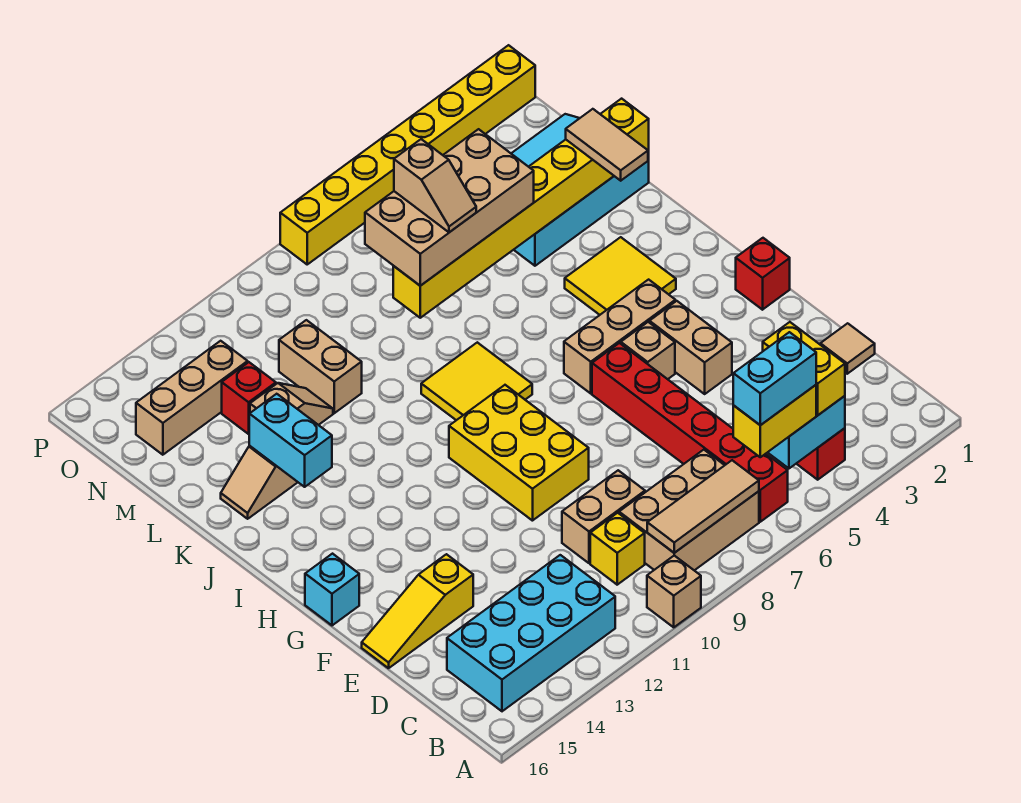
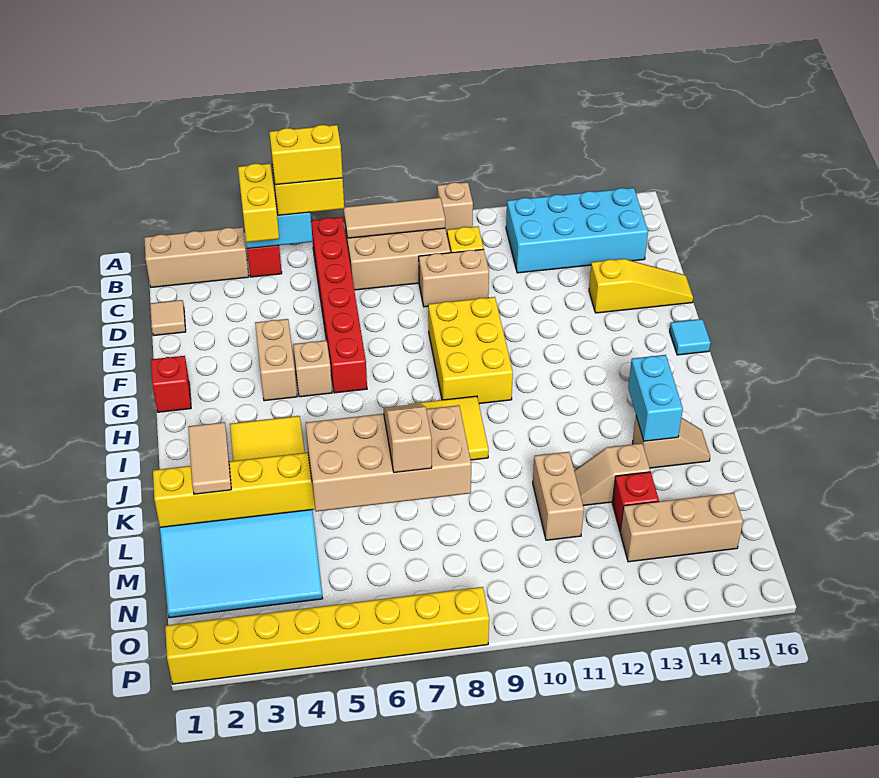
cyan 1x2 brick [733,332,816,425] -> yellow 1x2 brick [269,125,343,185]
cyan 1x1 brick [305,554,359,625] -> cyan 1x1 tile [670,319,711,355]
tan 1x3 brick [564,280,675,393] -> tan 1x3 brick moved to [144,227,249,287]

